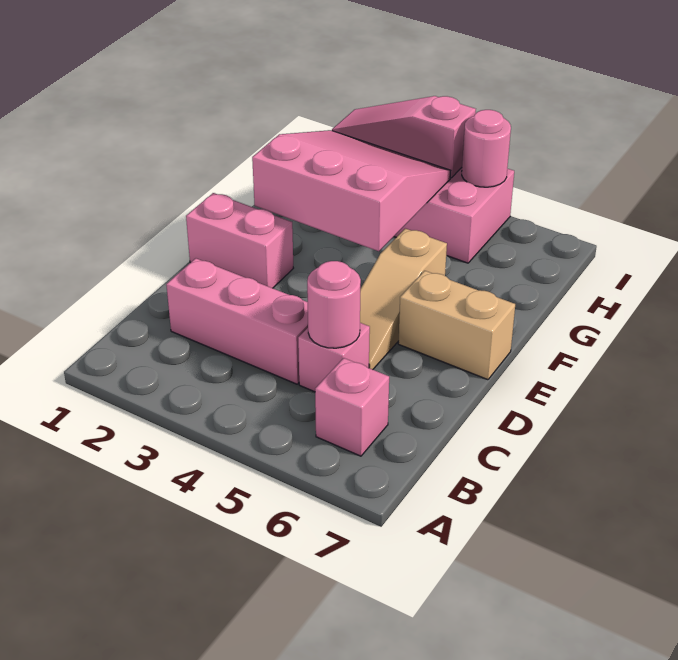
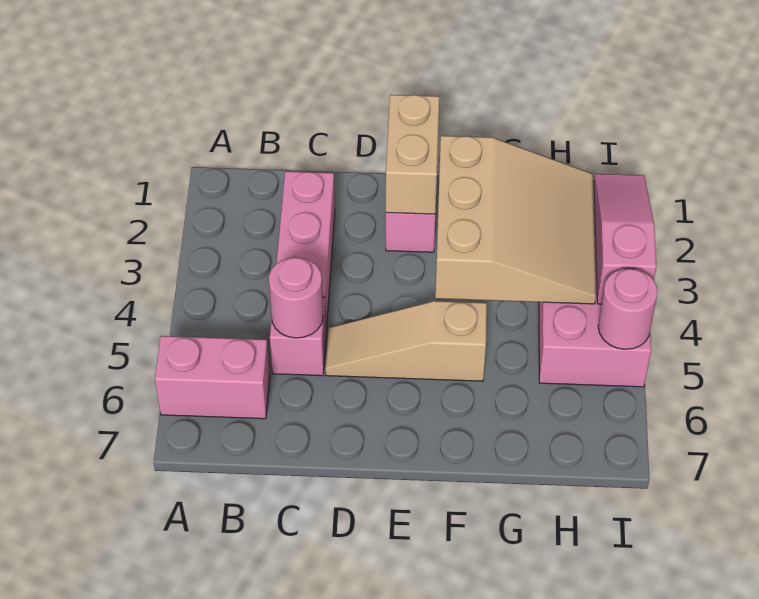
pink 1x1 brick [315,358,389,456] -> pink 1x2 brick [155,336,270,419]
tan 1x2 brick [398,271,515,380] -> tan 1x2 brick moved to [386,95,439,214]
pink 3x3 slope [252,130,451,251] -> tan 3x3 slope [435,136,596,304]

